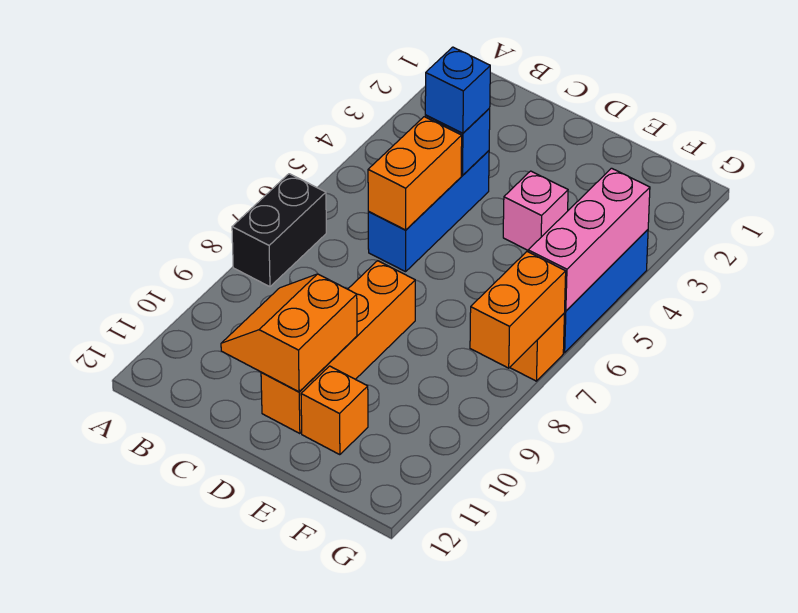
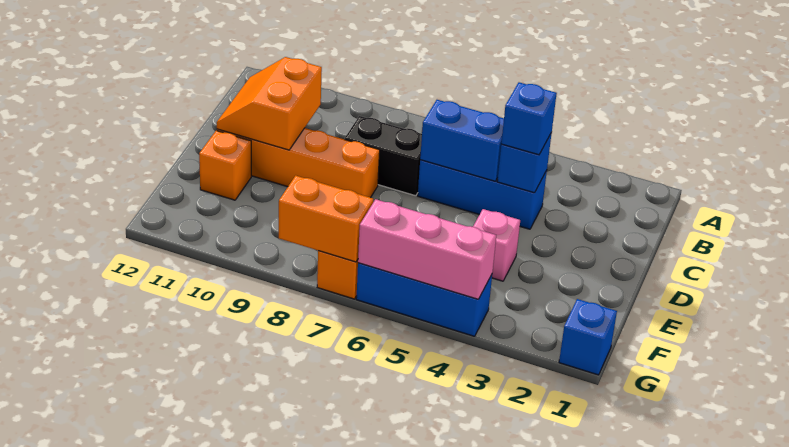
black 1x2 brick [232,174,326,287] -> black 1x2 brick moved to [345,116,422,196]
orange 1x2 brick [368,117,462,230] -> blue 1x2 brick [420,100,504,181]
orange 2x2 slope [221,274,357,392] -> orange 2x2 slope turned to [217,57,322,150]
none -> blue 1x1 brick [559,299,617,375]

